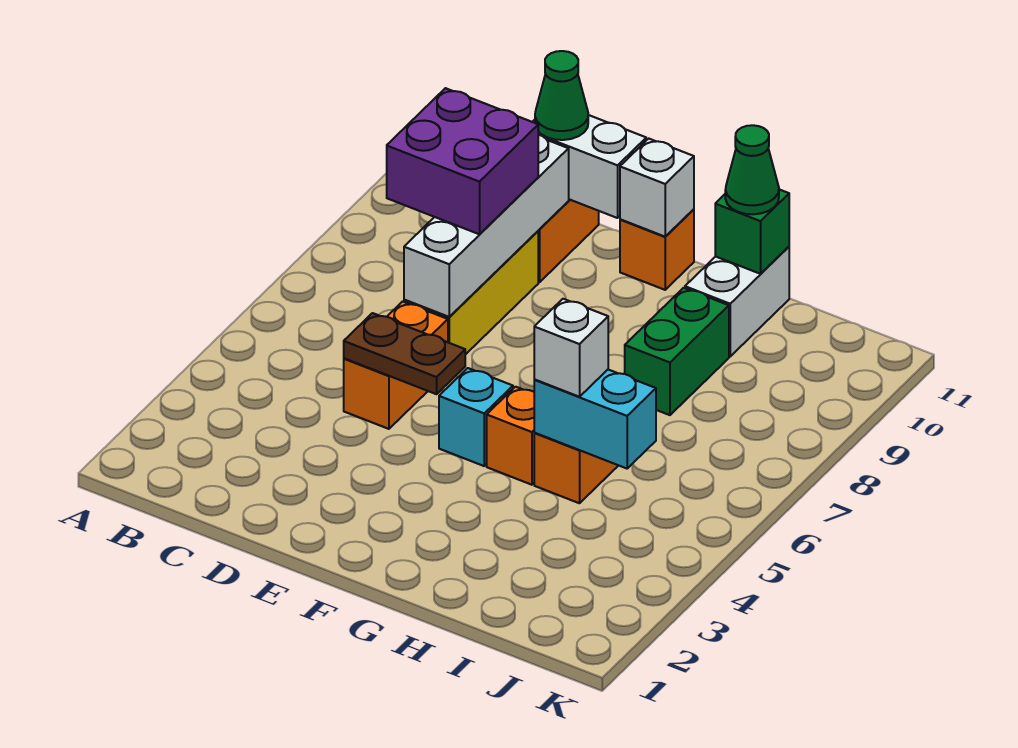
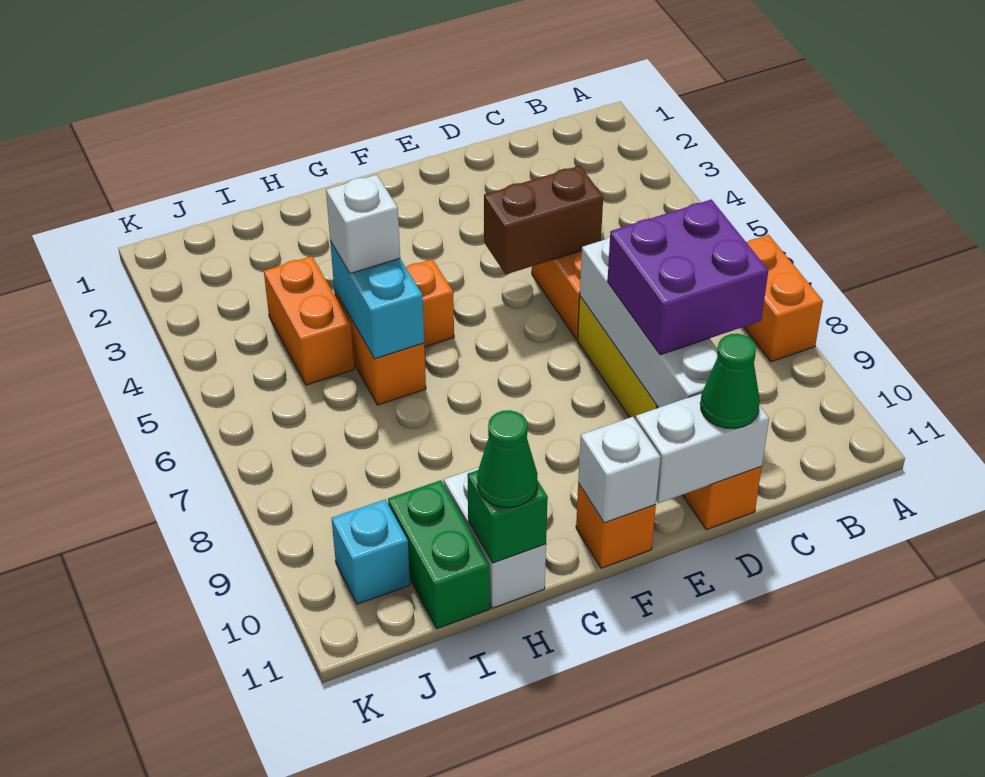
none -> orange 1x2 brick [744,235,823,362]
brown 1x2 plate [344,313,465,394] -> brown 1x2 brick [484,166,603,274]
cyan 1x1 brick [439,368,513,466] -> cyan 1x1 brick moved to [332,500,410,604]
cyan 1x2 brick [534,370,656,469] -> cyan 1x2 brick turned to [330,241,424,359]
green 1x2 brick [625,288,729,415] -> green 1x2 brick moved to [388,480,490,629]
none -> orange 1x2 brick [264,256,354,385]

